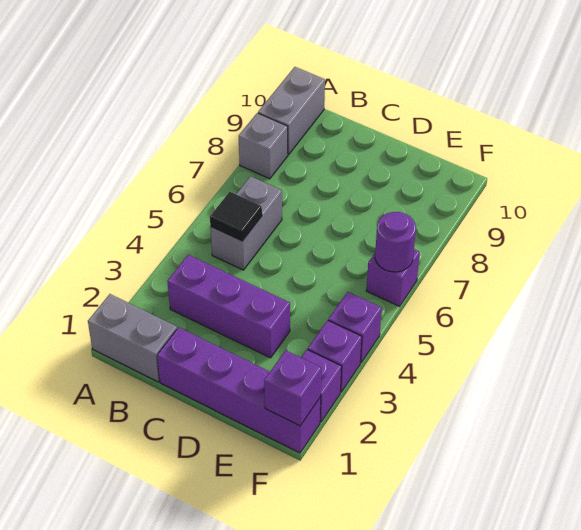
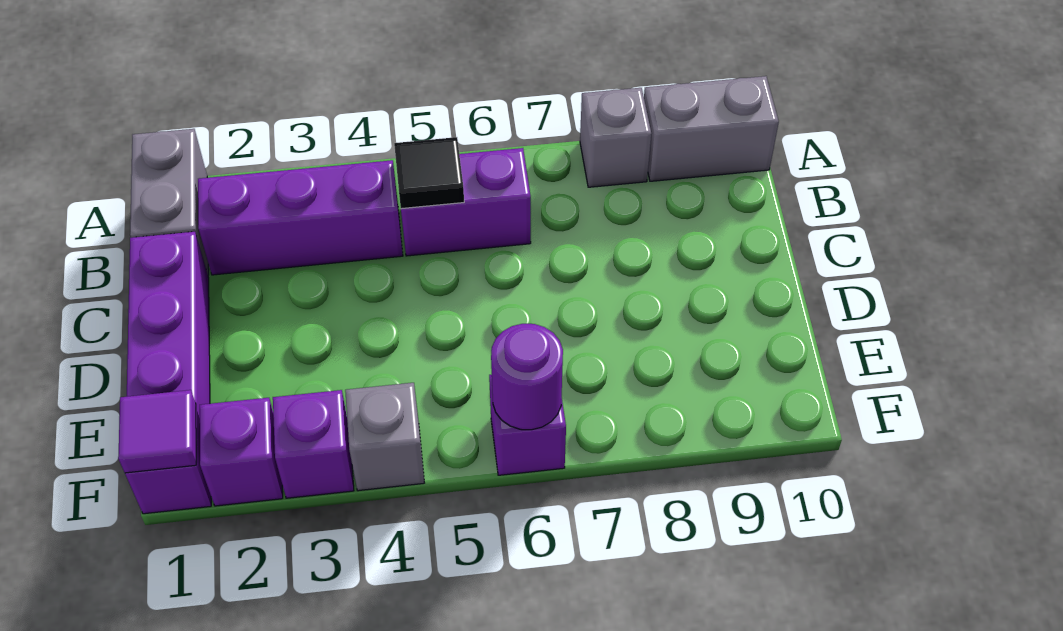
purple 1x3 brick [167,255,290,358] -> purple 1x3 brick turned to [198,160,403,275]
grey 1x2 brick [210,176,282,270] -> purple 1x2 brick [401,148,531,256]
purple 1x1 brick [264,350,321,426] -> purple 1x1 tile [118,390,196,473]
purple 1x1 brick [328,292,382,363] -> grey 1x1 brick [345,383,424,491]

